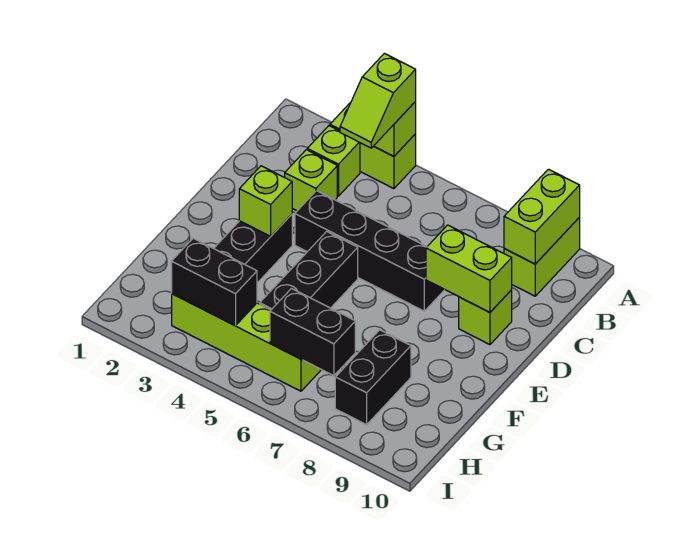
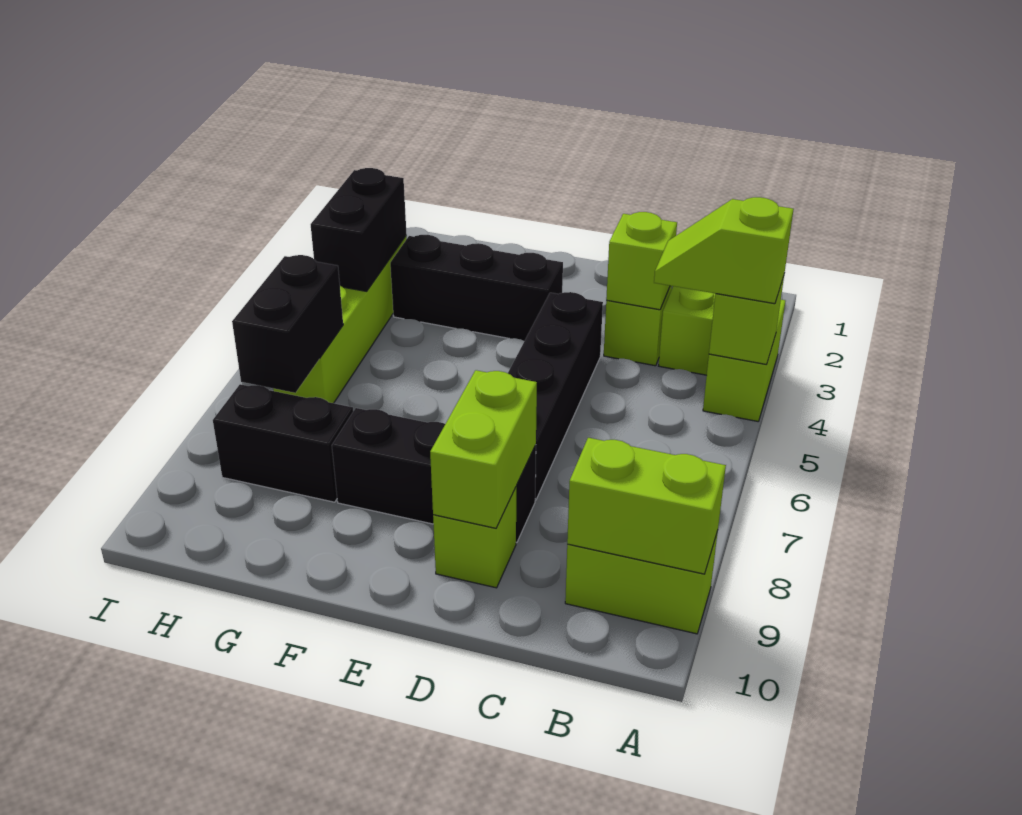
lime 1x1 brick [239,166,292,236] -> lime 1x1 brick moved to [606,212,677,310]
black 1x3 brick [260,231,358,310] -> black 1x3 brick moved to [332,408,536,543]

